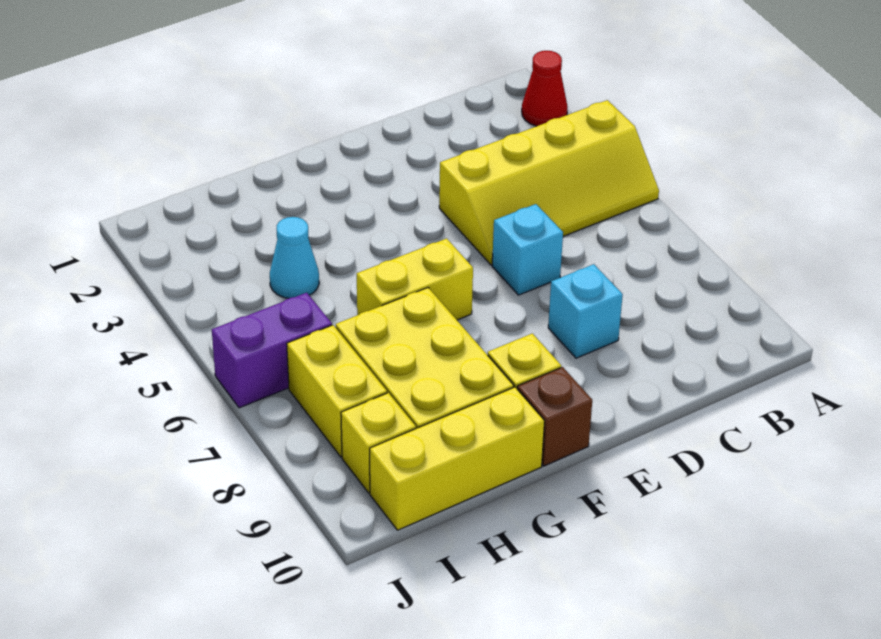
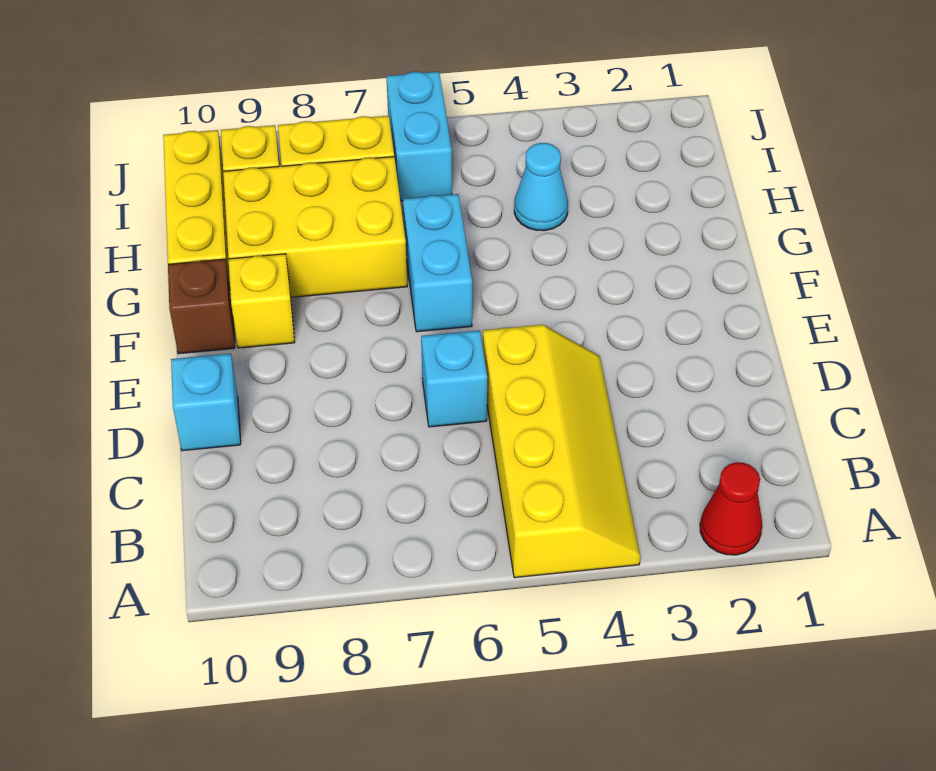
yellow 2x4 slope [439,100,659,265] -> yellow 2x4 slope turned to [483,325,640,578]
cyan 1x1 brick [548,264,623,358] -> cyan 1x1 brick moved to [171,354,241,451]
yellow 1x2 brick [357,238,473,320] -> cyan 1x2 brick [403,194,472,332]
purple 1x2 brick [212,293,332,408] -> cyan 1x2 brick [386,71,452,201]

